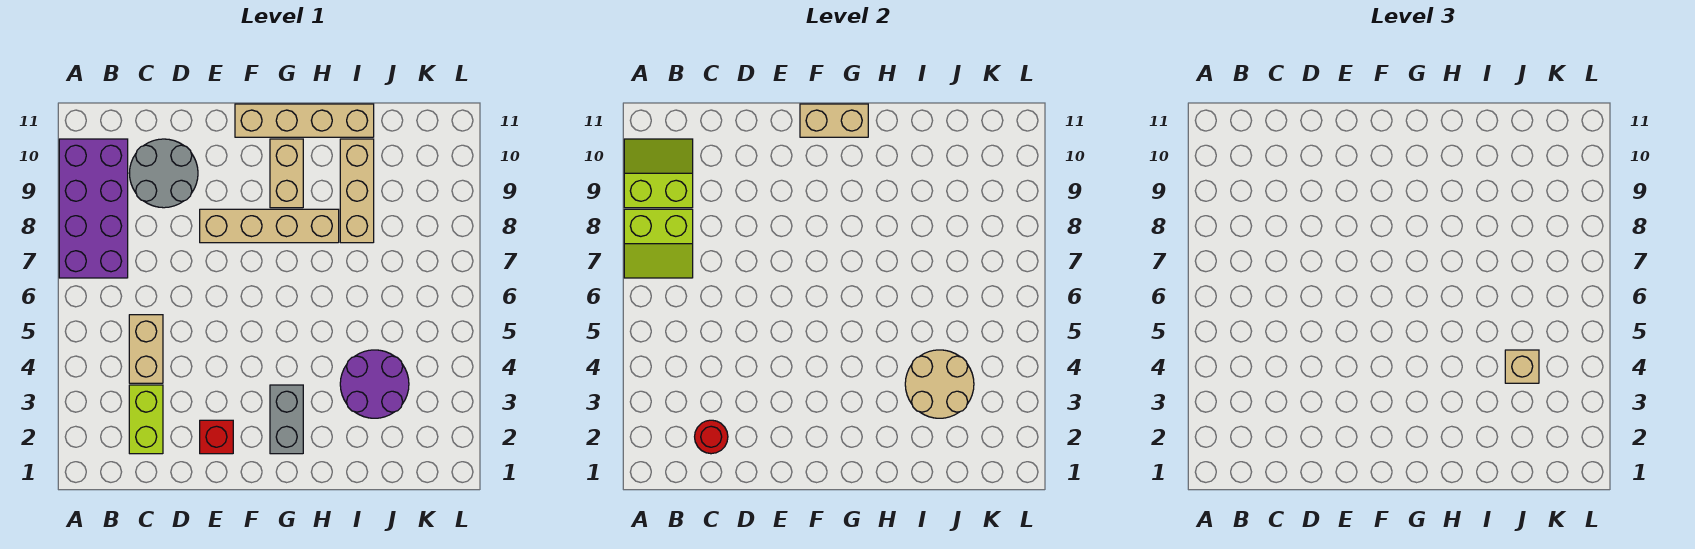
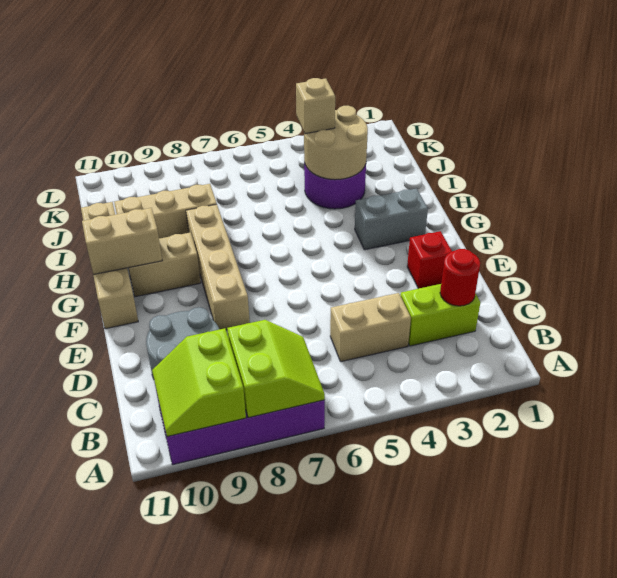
tan 1x2 brick [800,104,868,137] -> tan 1x2 brick turned to [82,208,162,275]

